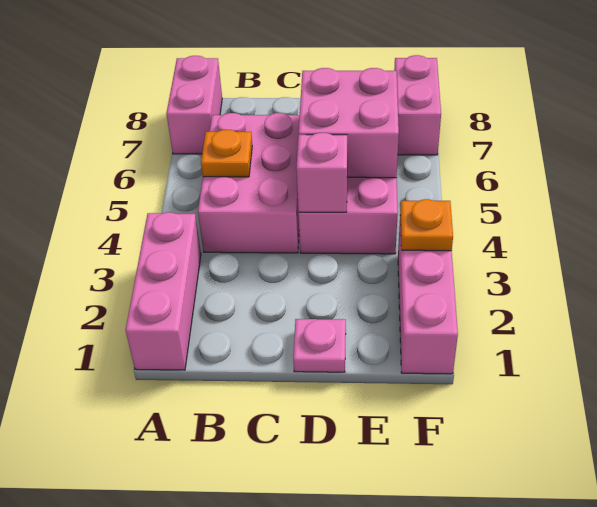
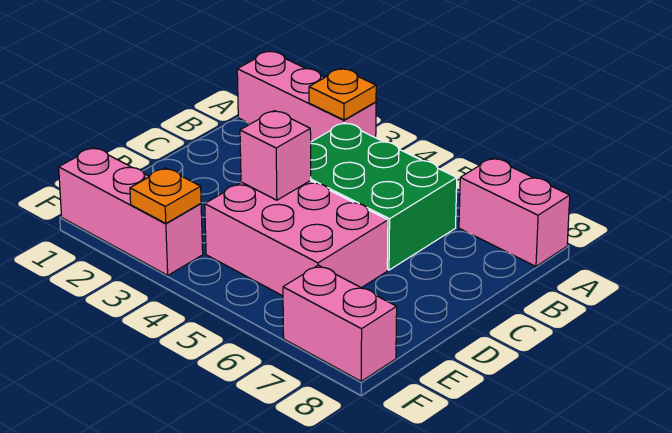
pink 2x3 brick [198,113,300,253] -> green 2x3 brick [311,123,457,270]
orange 1x1 plate [201,130,252,177] -> orange 1x1 plate moved to [309,69,376,120]
pink 1x1 plate [293,319,346,372] -> none
pink 2x2 brick [299,68,399,178] -> none

